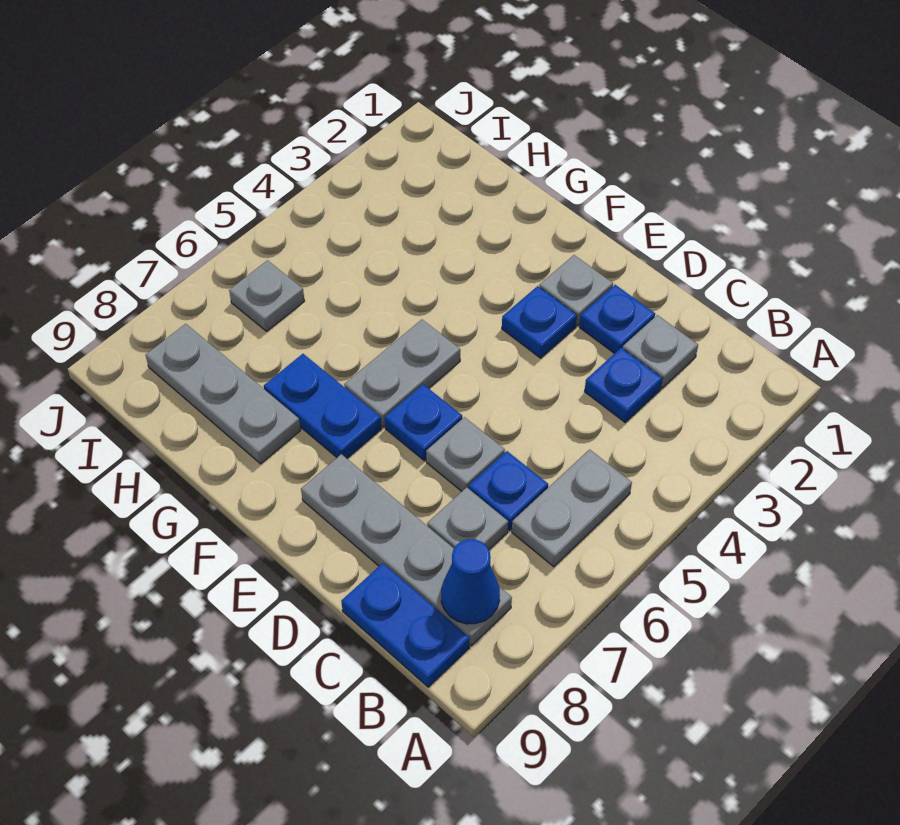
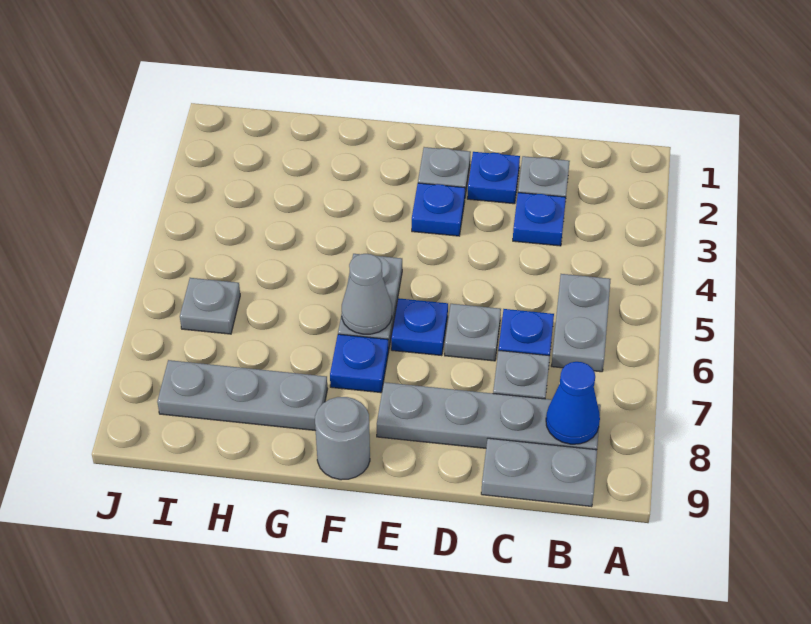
blue 1x2 plate [341,563,469,687] -> grey 1x2 plate [481,438,597,507]
none -> grey 1x1 cone [342,254,392,334]
blue 1x2 plate [264,354,381,458] -> blue 1x1 plate [330,334,389,393]
none -> grey 1x1 round brick [315,397,370,480]

